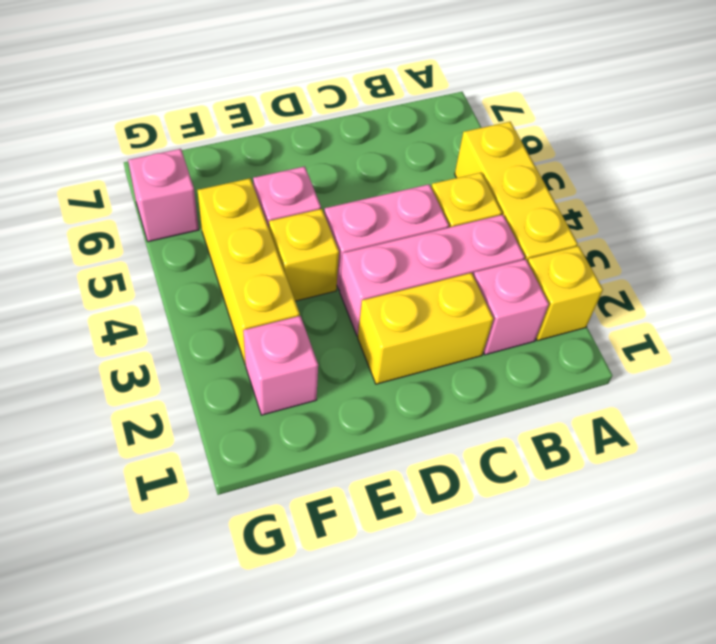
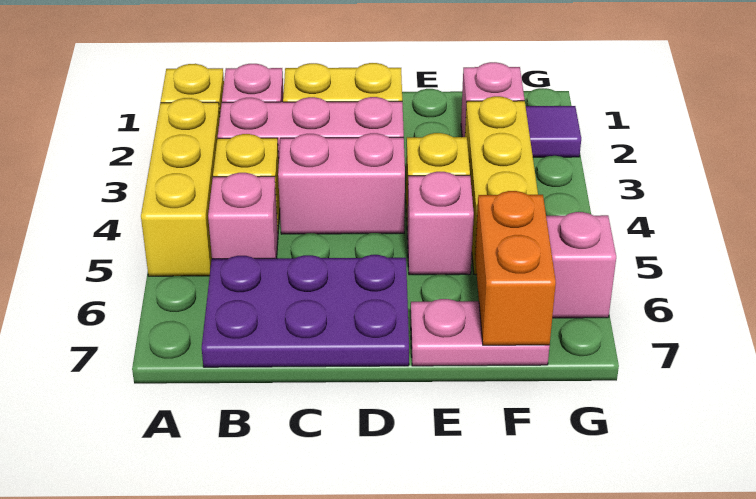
none -> pink 1x1 brick [208,173,278,259]
none -> purple 2x3 plate [202,255,409,367]
none -> pink 1x2 plate [411,299,550,366]
none -> orange 1x2 brick [475,191,556,345]
none -> purple 1x1 tile [526,106,581,157]

